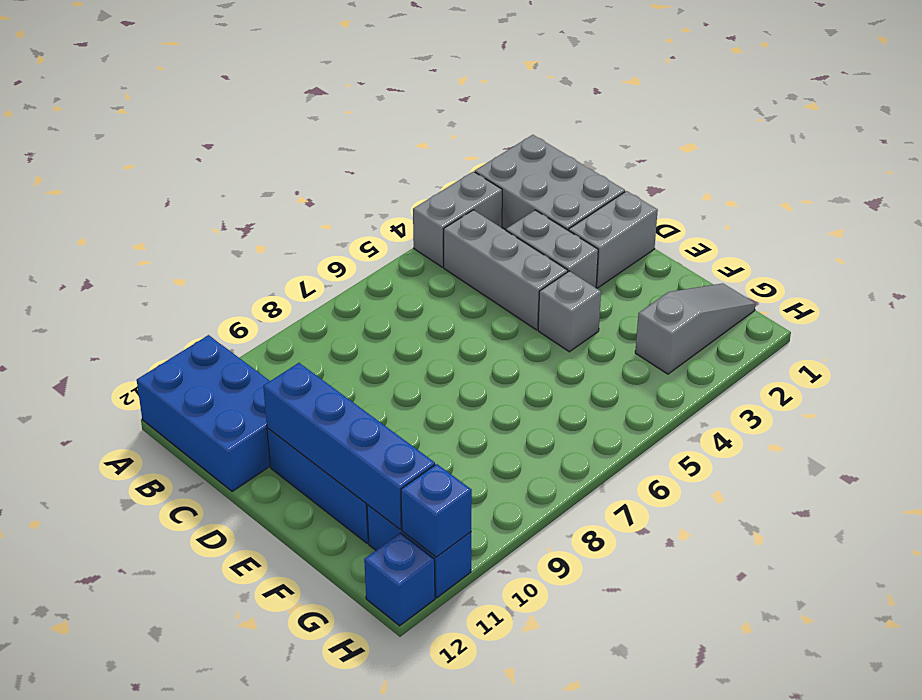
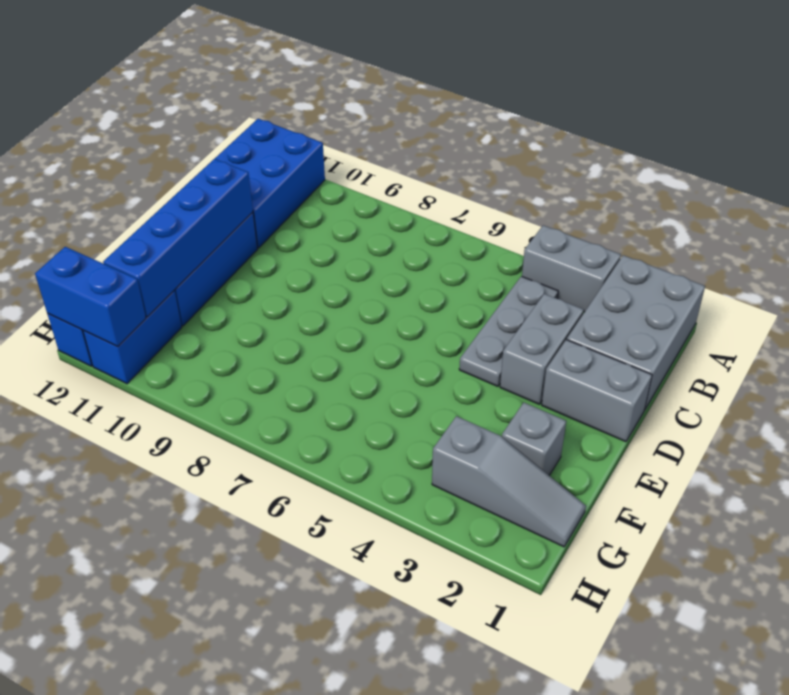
grey 1x3 brick [444,210,568,330] -> grey 1x3 plate [459,276,558,386]
grey 1x1 brick [538,271,601,352] -> grey 1x1 brick moved to [502,403,566,475]
blue 1x1 brick [401,464,472,557] -> blue 1x2 brick [35,247,146,346]

